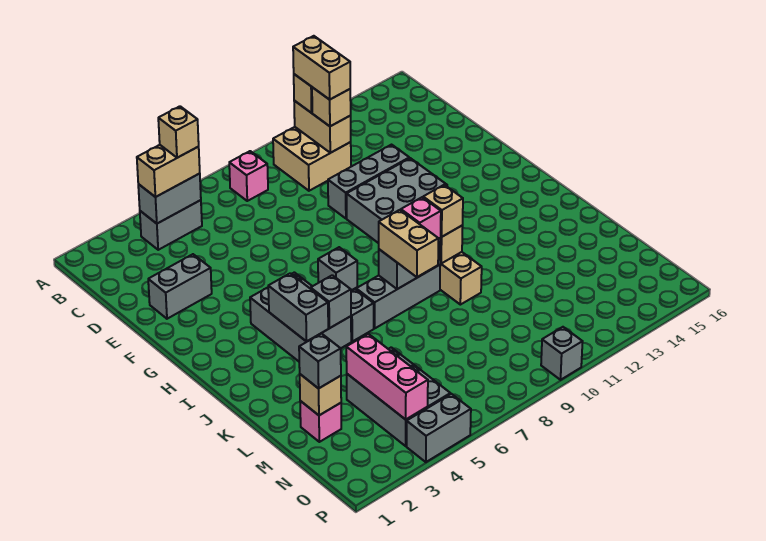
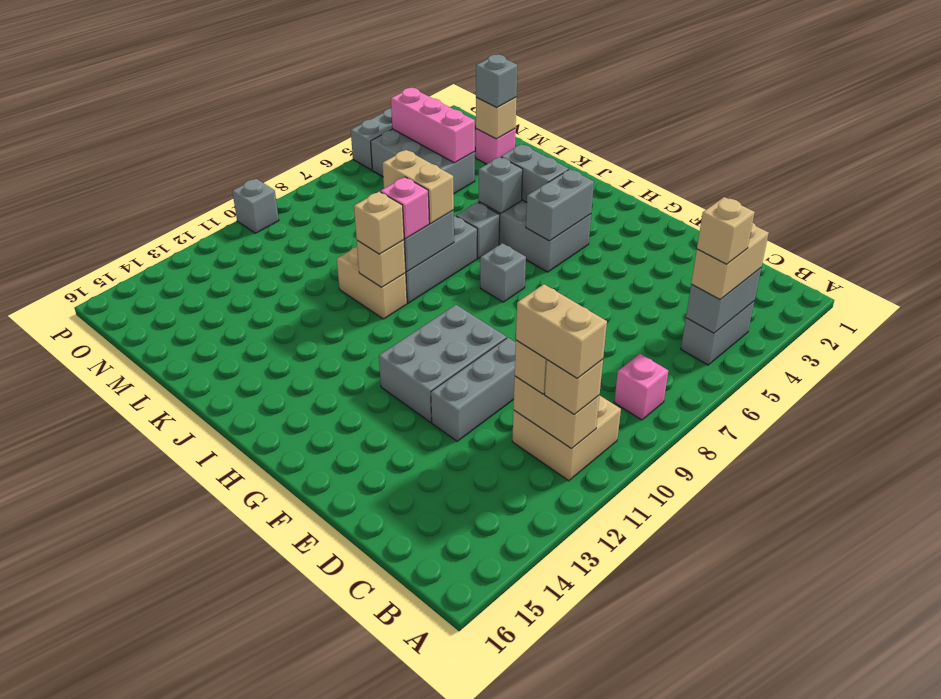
grey 1x2 brick [148,254,212,319] -> grey 1x2 brick moved to [526,169,594,241]

